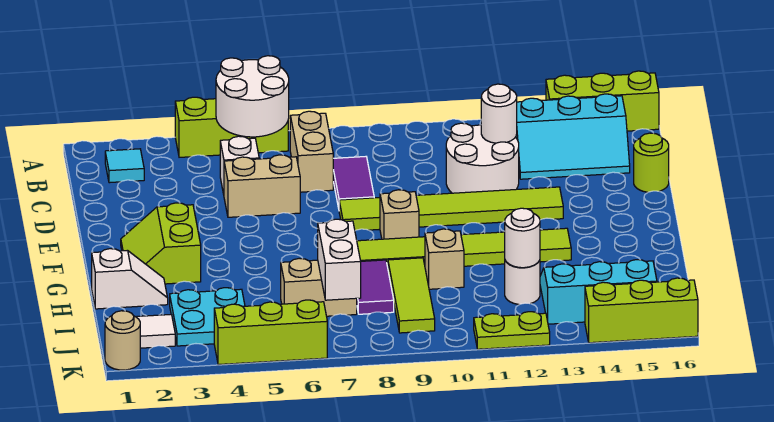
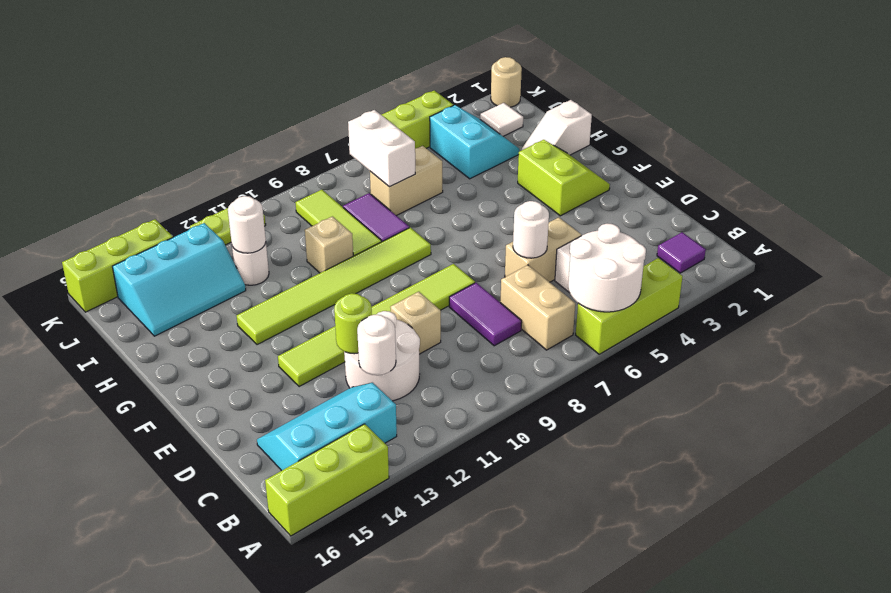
cyan 1x1 tile [105,149,144,183] -> purple 1x1 tile [657,232,706,273]
none -> white 1x1 round brick [513,201,549,258]
lime 1x1 round brick [634,133,669,192] -> lime 1x1 round brick moved to [334,293,372,354]
tan 1x1 brick [380,190,419,239] -> tan 1x1 brick moved to [390,292,441,354]
cyan 2x2 plate [170,288,245,346] -> cyan 2x2 slope [430,105,519,179]

